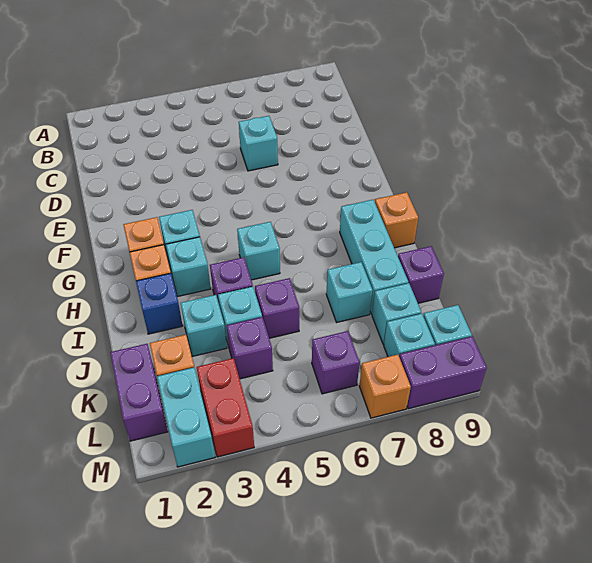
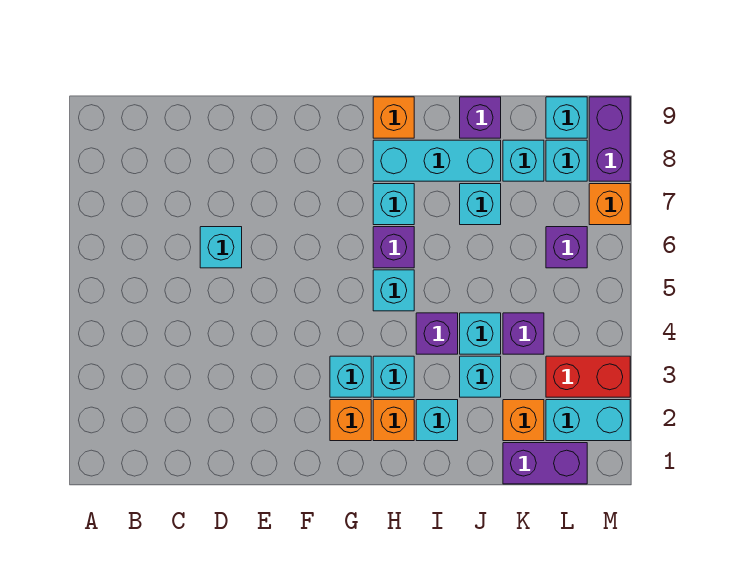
none -> cyan 1x1 brick [373,184,414,225]
blue 1x1 brick [136,273,183,334] -> cyan 1x1 brick [416,400,458,441]
purple 1x1 brick [255,278,299,338] -> purple 1x1 brick moved to [373,227,414,268]

